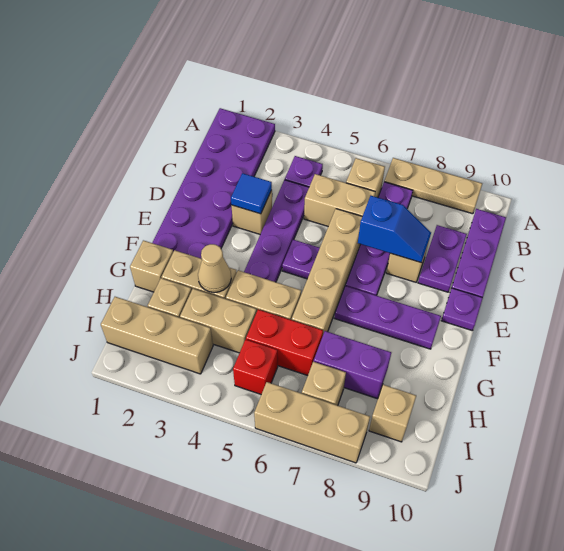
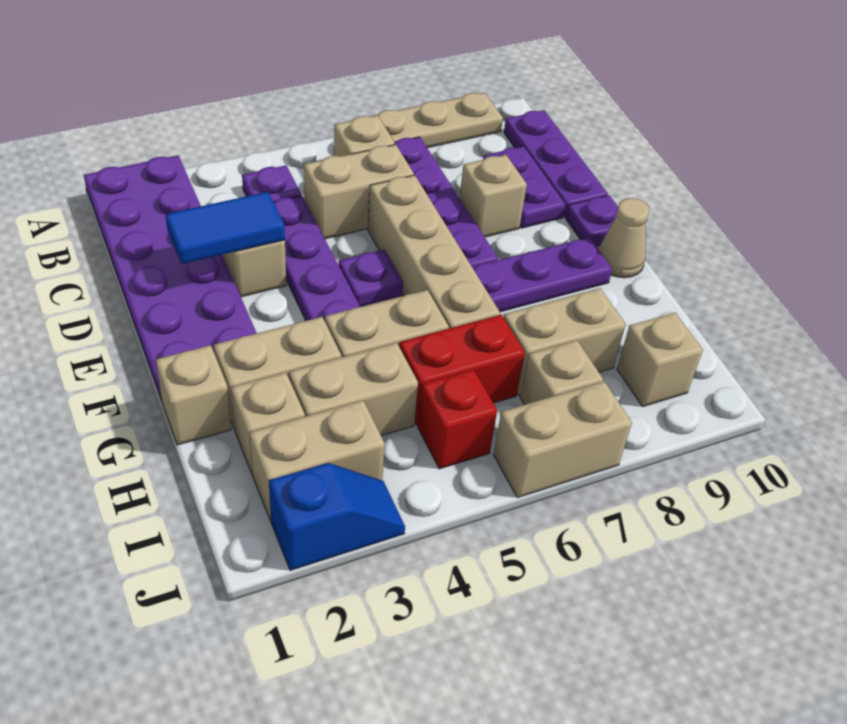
blue 1x1 tile [231,173,272,214] -> blue 1x2 tile [165,192,285,264]
blue 1x2 slope [358,196,431,263] -> blue 1x2 slope moved to [269,463,405,570]
tan 1x1 cone [198,244,231,293] -> tan 1x1 cone moved to [599,198,649,278]
purple 1x2 brick [314,331,391,399] -> tan 1x2 brick [503,288,626,395]
tan 1x3 brick [101,297,213,374] -> tan 1x2 brick [249,400,385,520]
tan 1x3 brick [254,382,370,463] -> tan 1x2 brick [493,381,632,498]

